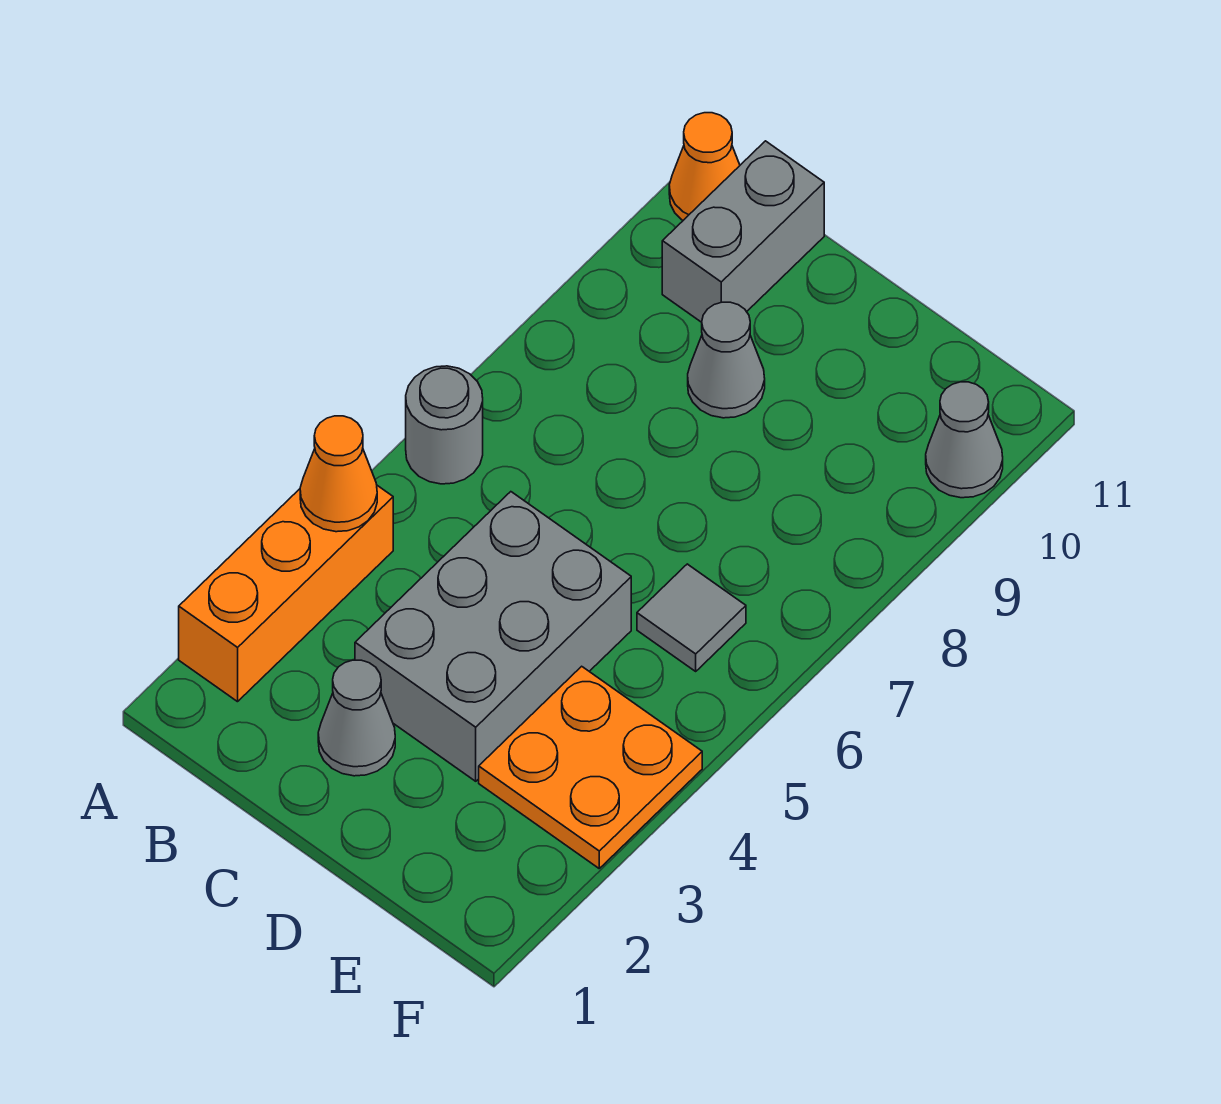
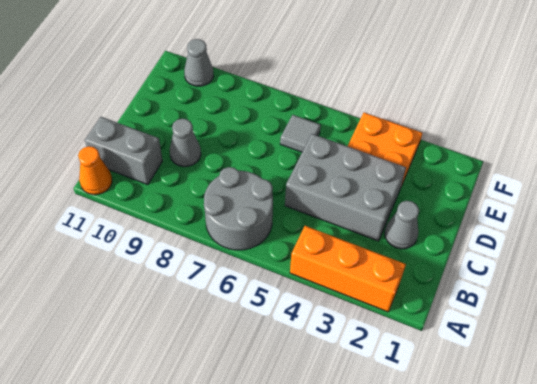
orange 1x1 cone [300,416,377,532] -> none
grey 1x1 round brick [406,366,483,484] -> grey 2x2 round brick [204,167,273,250]

